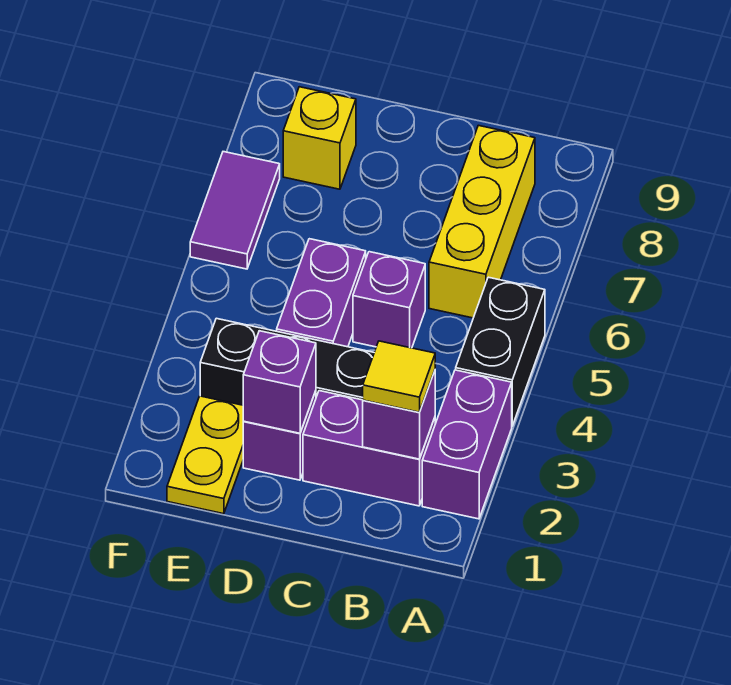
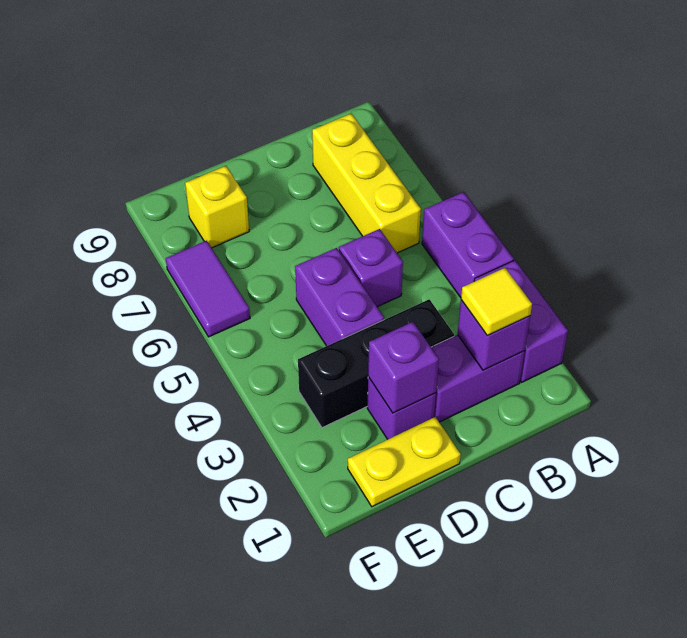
black 1x2 brick [456,277,545,426] -> purple 1x2 brick [422,192,514,298]
yellow 1x2 plate [167,396,244,514] -> yellow 1x2 plate turned to [348,417,461,507]

